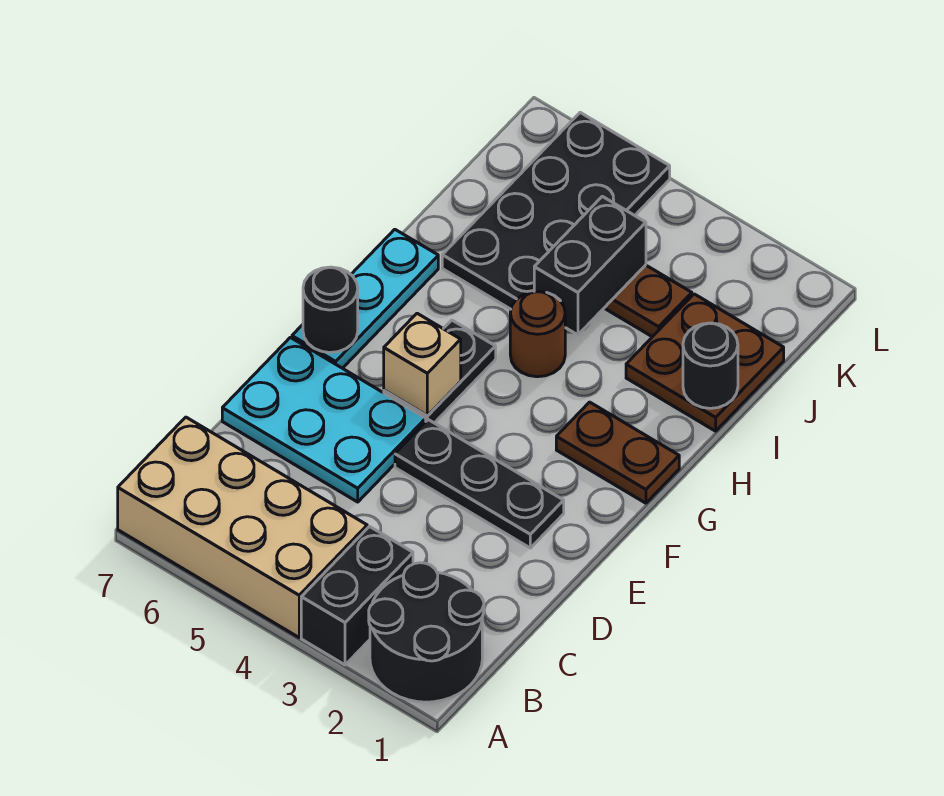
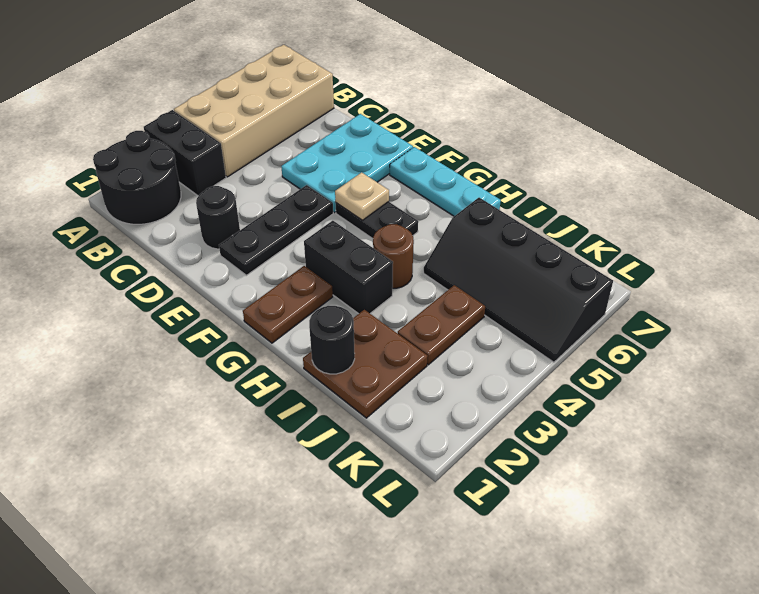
tan 1x1 brick [384,313,461,416] -> tan 1x1 plate [335,172,389,220]
black 1x1 round brick [303,267,358,353] -> black 1x1 round brick moved to [196,186,240,249]
black 1x2 brick [534,196,646,335] -> black 1x2 brick moved to [304,221,393,314]
black 2x4 plate [442,113,670,309] -> black 2x4 slope [423,198,613,362]

